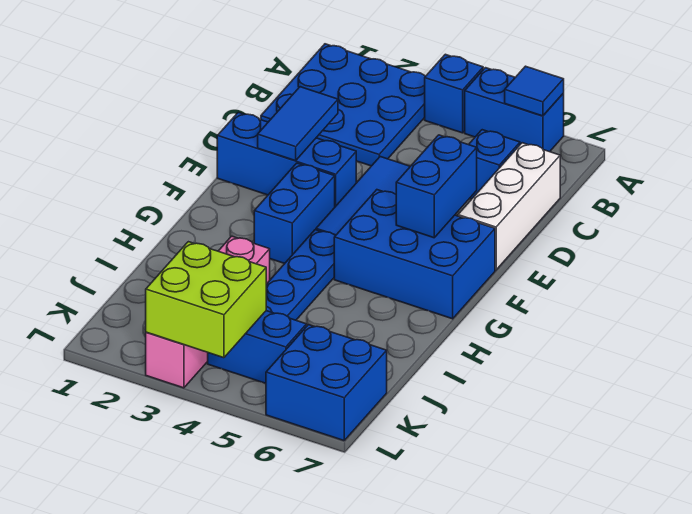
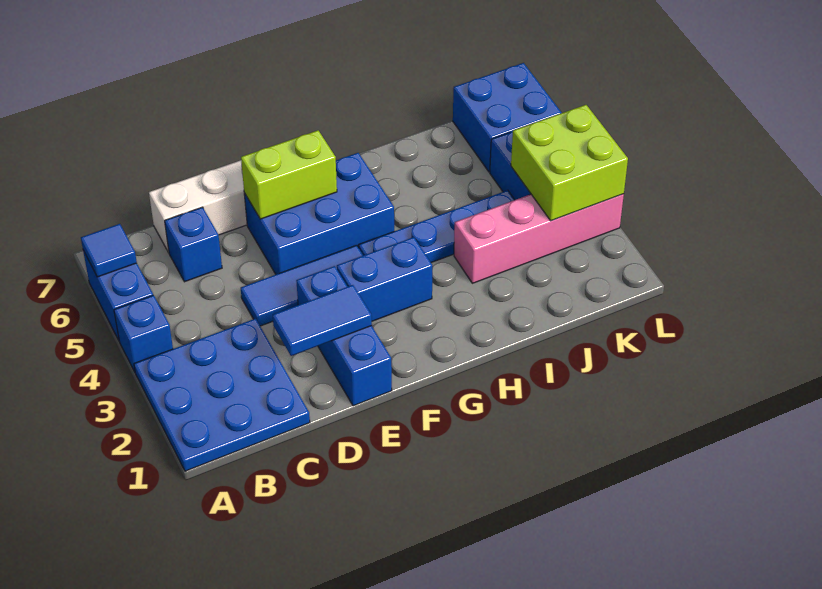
blue 1x2 brick [396,135,477,238] -> lime 1x2 brick [241,130,337,219]
blue 2x3 brick [334,190,495,319] -> blue 2x3 brick turned to [244,153,394,274]

